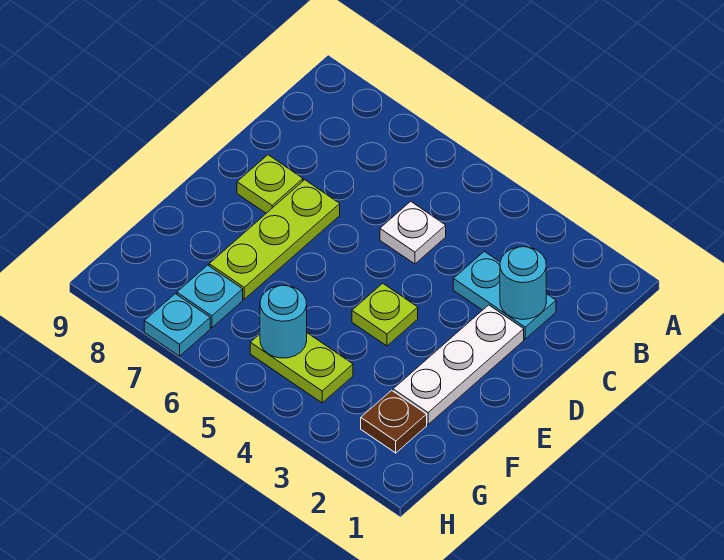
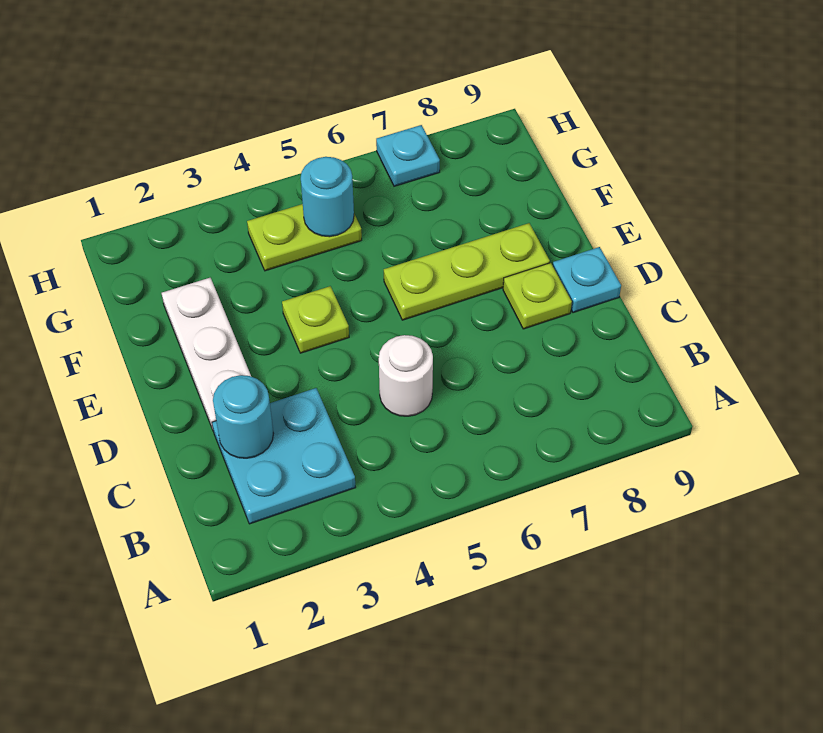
cyan 1x2 plate [453,251,556,339] -> cyan 2x2 plate [212,388,356,524]
white 1x1 plate [380,201,446,264] -> white 1x1 round brick [379,335,433,416]
lime 1x3 plate [209,180,340,299] -> lime 1x3 plate turned to [384,223,550,320]
brown 1x1 plate [361,390,427,453] -> none
cyan 1x1 plate [177,265,243,328] -> cyan 1x1 plate moved to [553,247,621,313]

